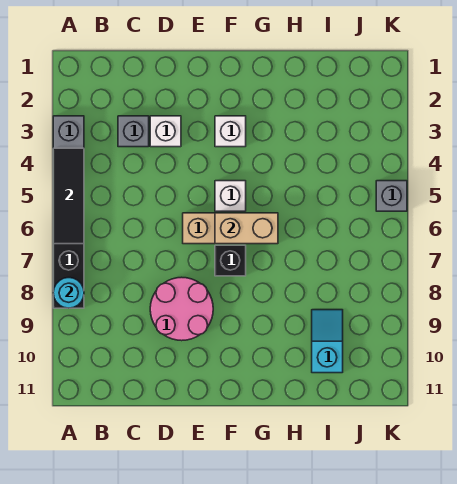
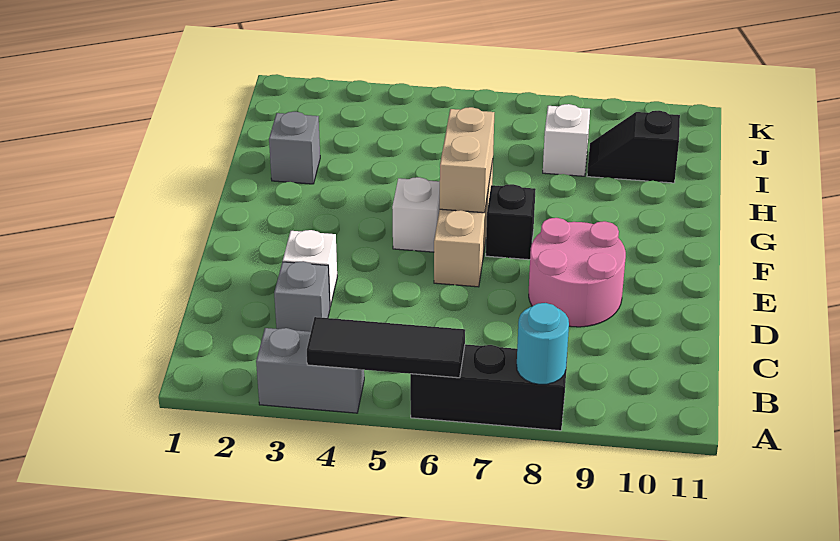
white 1x1 brick [215,116,246,147] -> white 1x1 brick moved to [543,104,590,176]
cyan 1x2 slope [312,310,343,373] -> black 1x2 slope [587,111,680,183]
grey 1x1 brick [376,181,407,211] -> grey 1x1 brick moved to [269,112,320,184]

